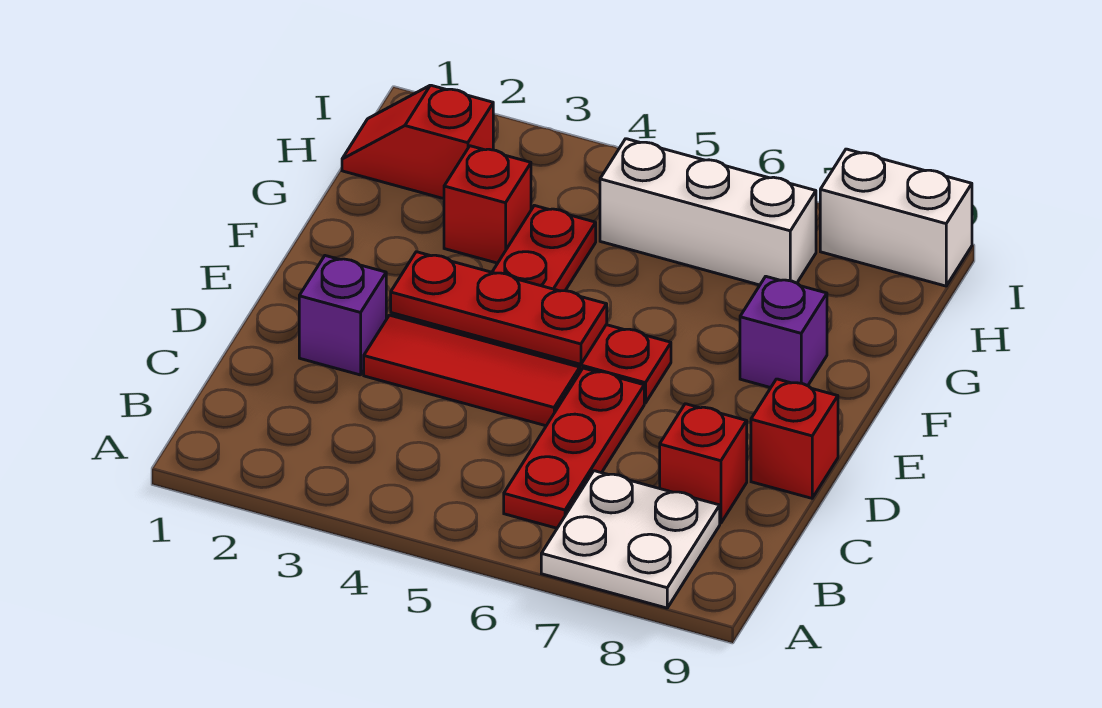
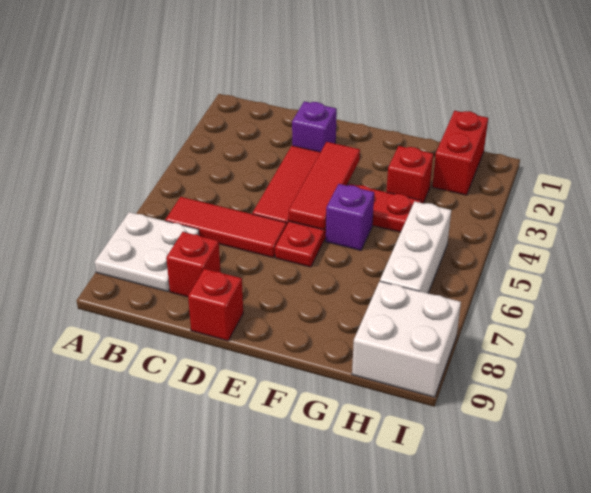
red 1x3 plate [504,368,644,528] -> red 1x3 tile [165,197,286,257]
red 1x3 plate [391,252,607,364] -> red 1x3 tile [289,142,360,230]
purple 1x1 brick [740,276,827,388] -> purple 1x1 brick moved to [326,184,374,250]
red 1x2 slope [342,85,493,199] -> red 1x2 brick [432,111,488,195]
white 1x2 brick [820,149,972,286] -> white 2x2 brick [352,281,461,397]

